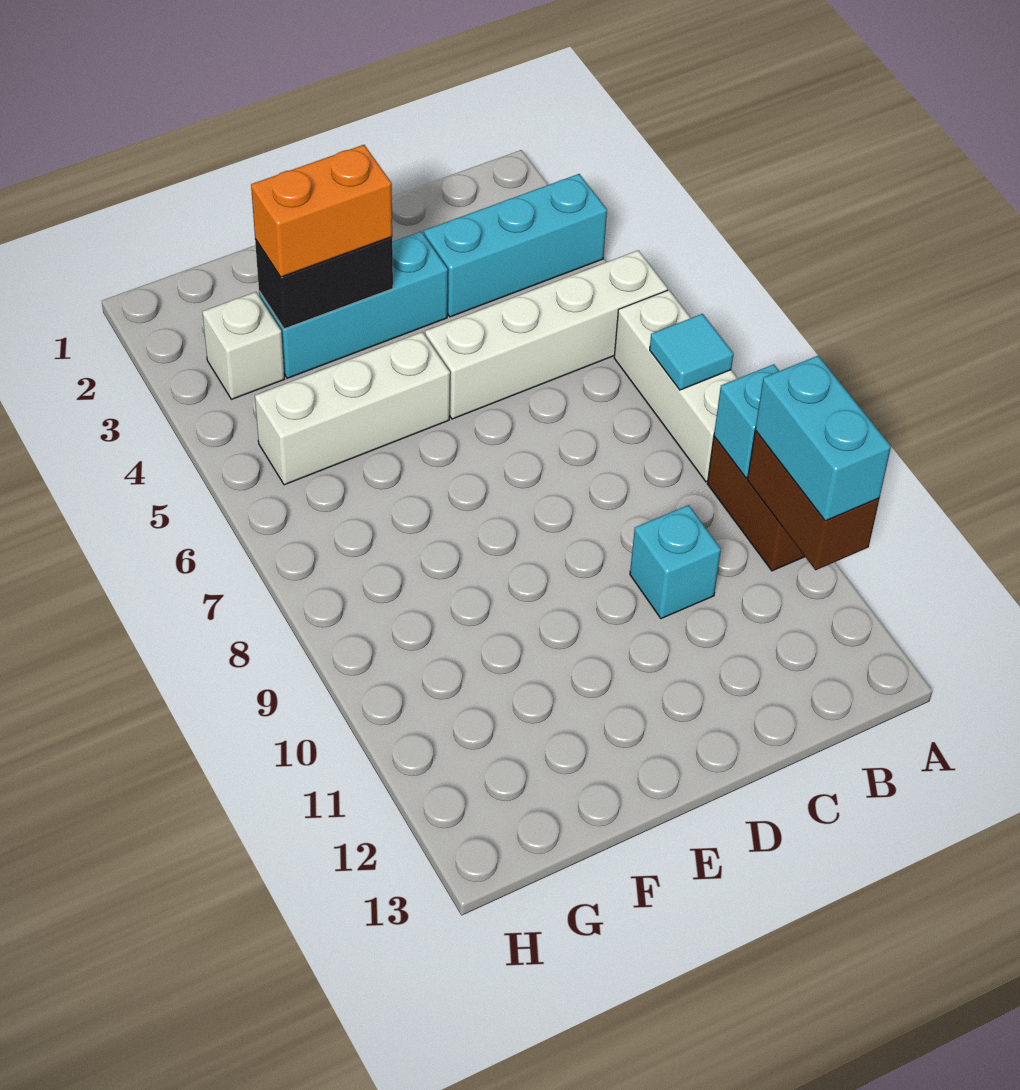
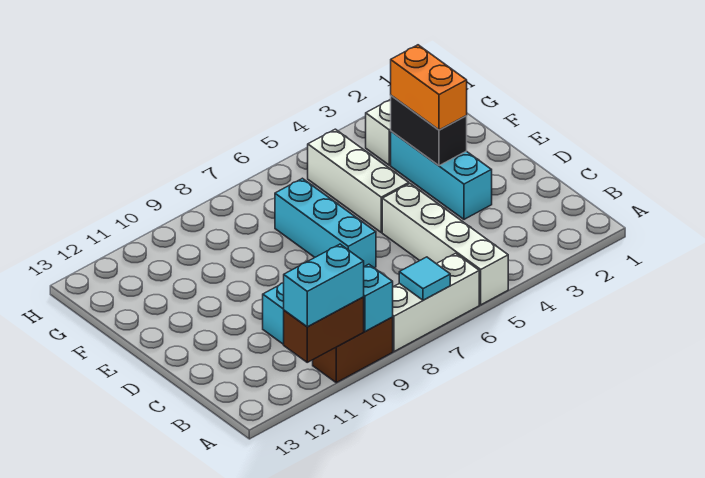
cyan 1x3 brick [424,174,607,317] -> cyan 1x3 brick moved to [275,178,376,268]

